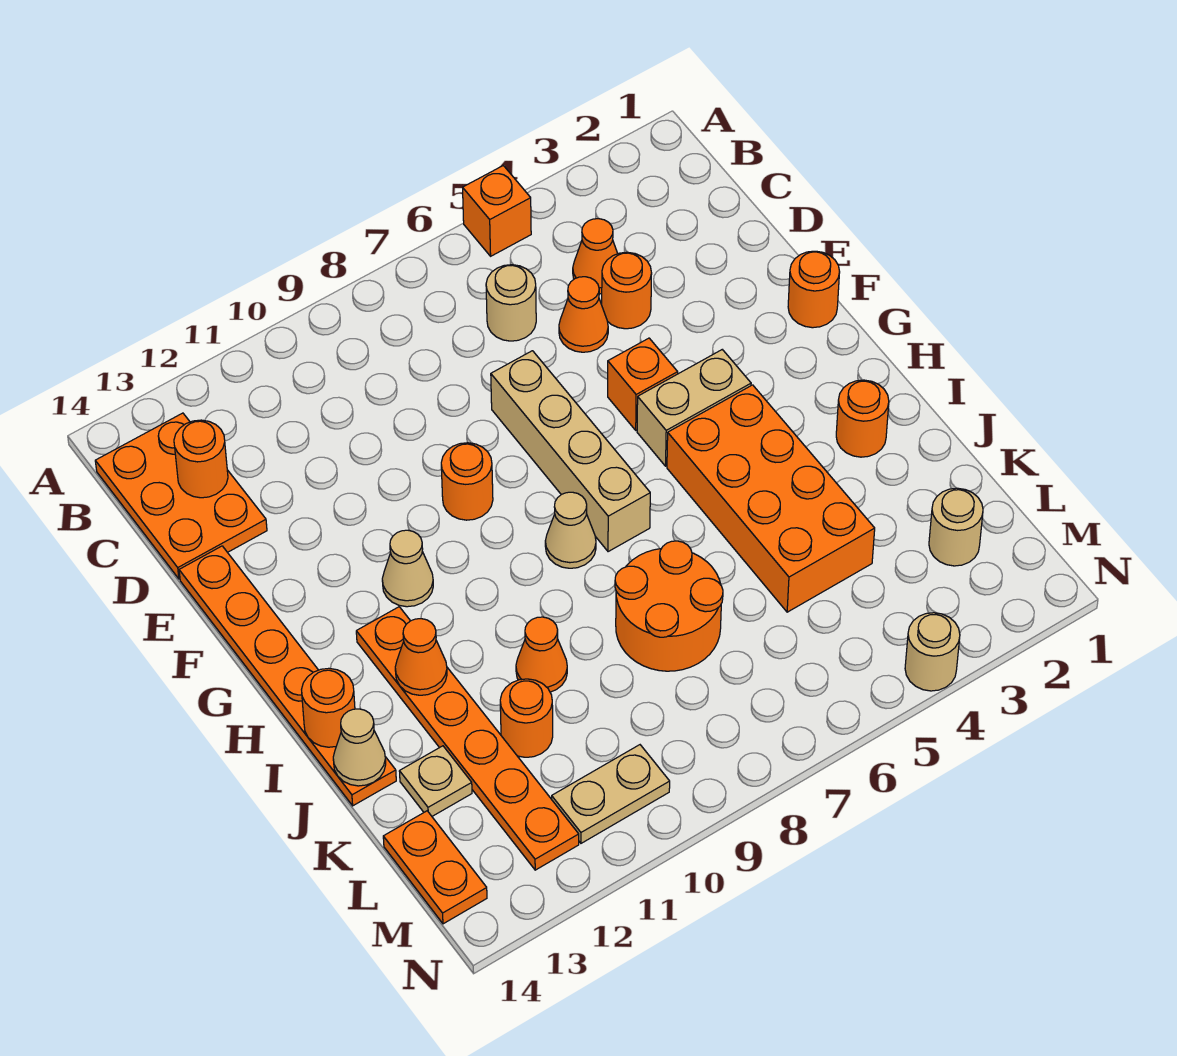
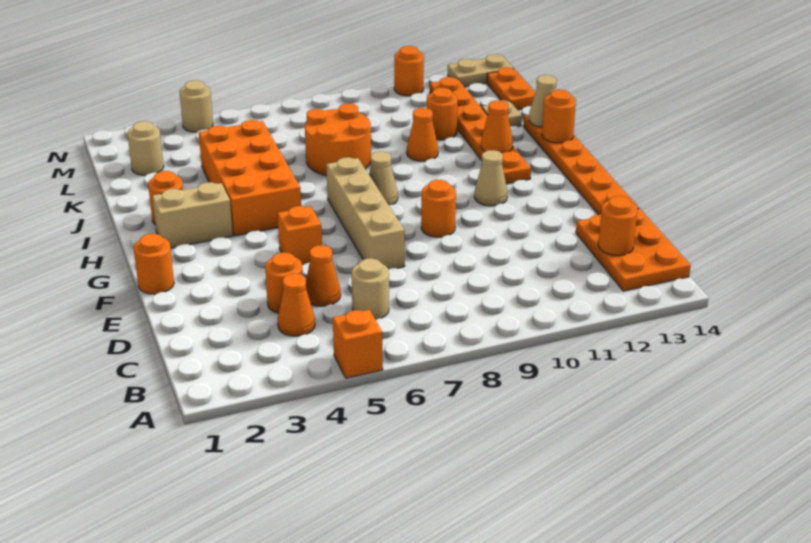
tan 1x2 brick [637,350,751,466] -> tan 1x2 brick moved to [152,182,233,248]
tan 1x2 plate [552,745,670,843] -> tan 1x2 plate moved to [448,54,514,87]
none -> orange 1x1 round brick [394,46,424,96]

